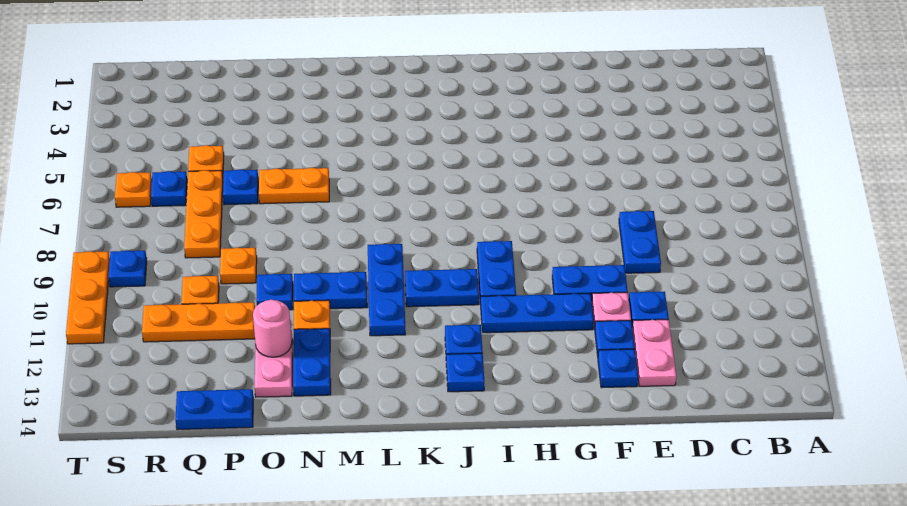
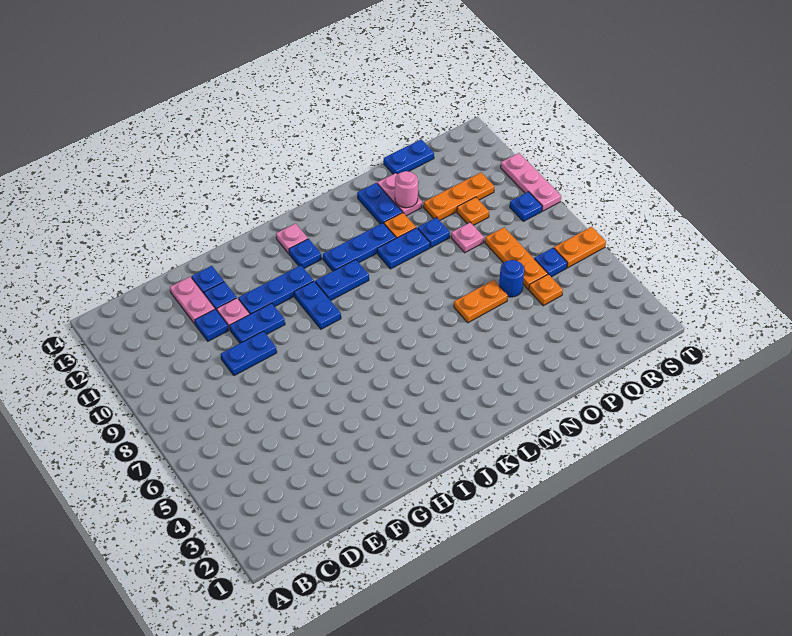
blue 1x2 plate [619,211,661,273] -> blue 1x2 plate turned to [221,331,277,376]
blue 1x1 plate [446,353,484,392] -> pink 1x1 plate [276,223,308,254]
blue 1x3 plate [368,244,405,336] -> blue 1x3 plate turned to [323,223,396,271]
blue 1x1 plate [223,169,258,205] -> blue 1x1 round brick [499,260,524,297]
orange 1x1 plate [220,248,257,284] -> pink 1x1 plate [451,222,484,253]
orange 1x1 plate [115,172,152,207] -> orange 1x2 plate [554,227,606,268]
orange 1x3 plate [66,251,110,344] -> pink 1x3 plate [501,153,561,211]

